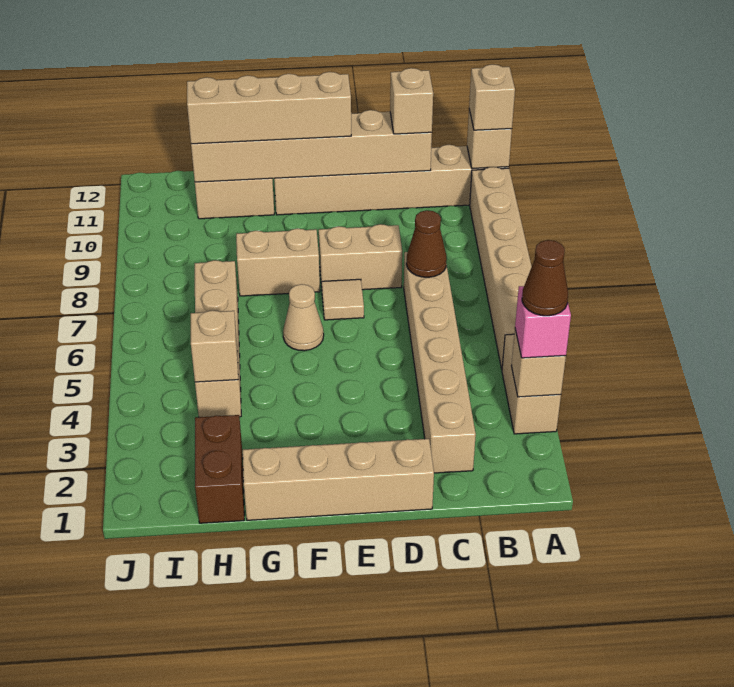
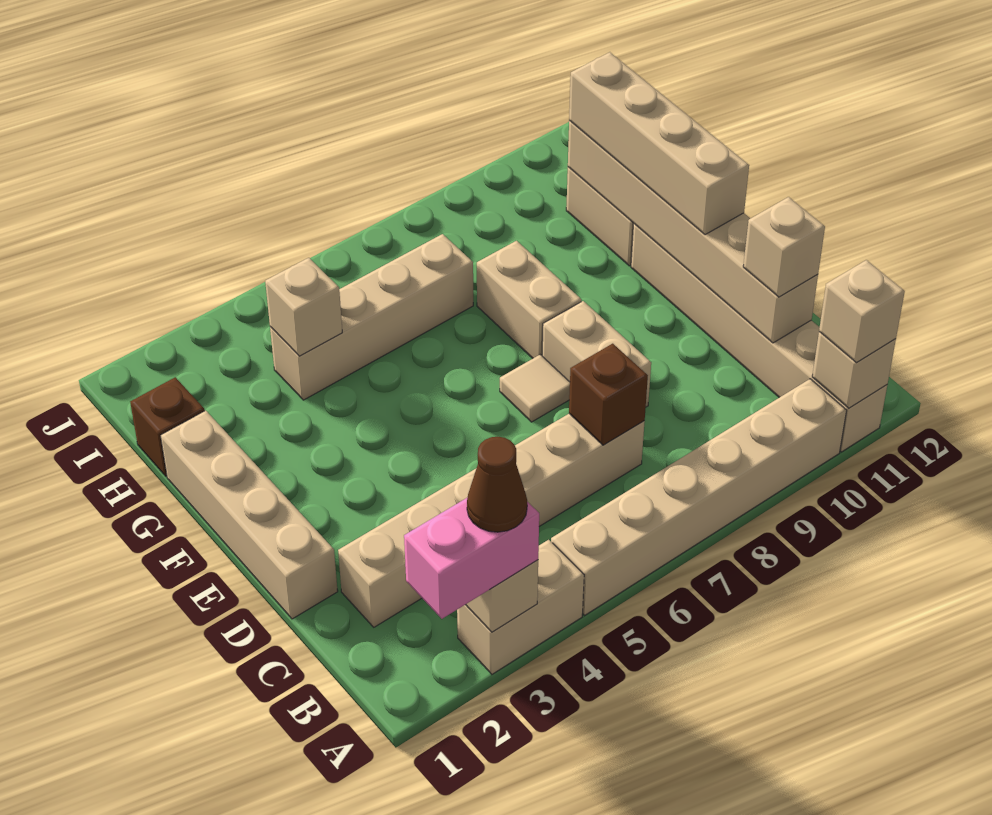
pink 1x1 brick [515,286,571,358] -> pink 1x2 brick [404,498,539,619]
brown 1x1 cone [406,210,447,277] -> brown 1x1 brick [569,344,648,445]
tan 1x1 cone [283,284,324,351] -> none
brown 1x2 brick [195,415,244,523] -> brown 1x1 brick [130,377,205,476]

